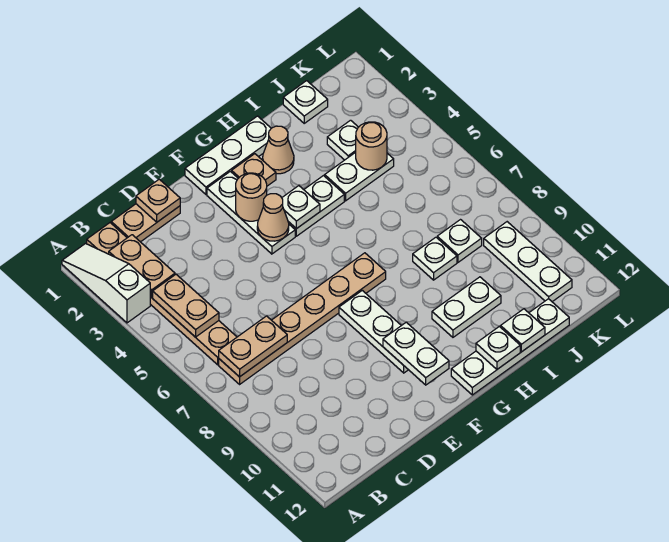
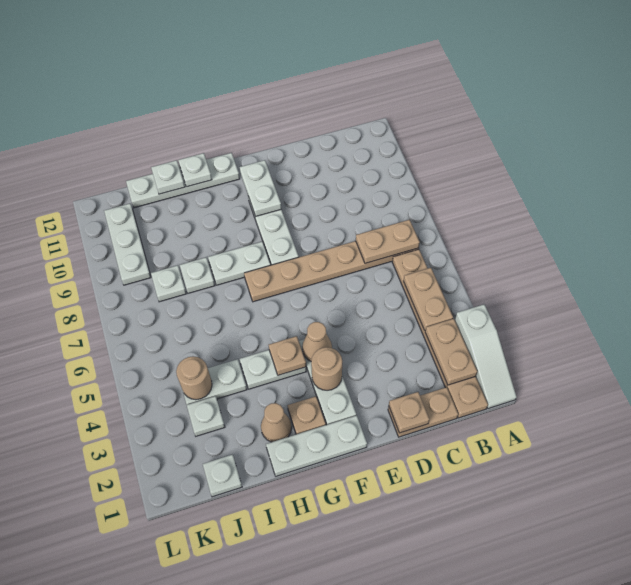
white 1x1 plate [282,186,320,229] -> tan 1x1 plate [269,336,306,375]
white 1x2 plate [432,277,501,337] -> white 1x2 plate moved to [208,242,271,285]

